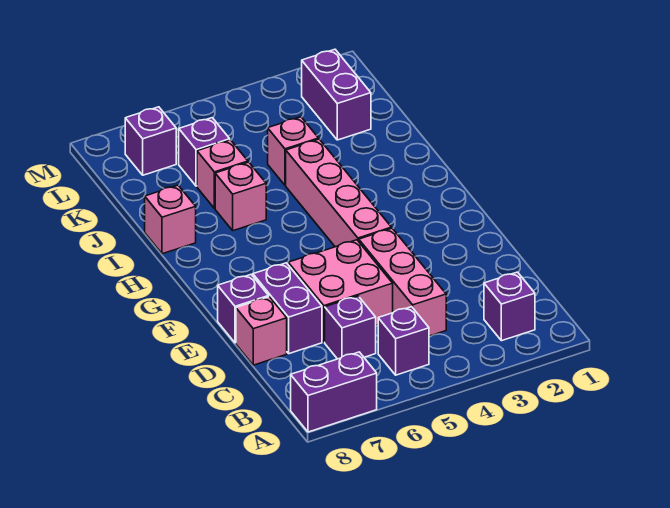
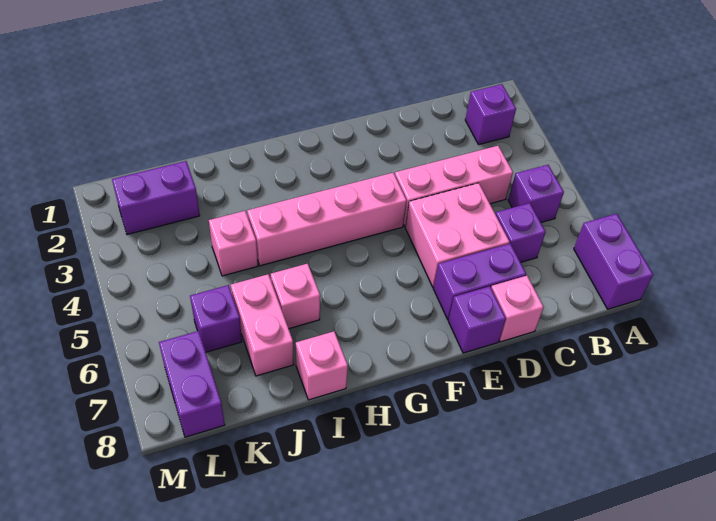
pink 1x1 brick [197,140,248,208] -> pink 1x2 brick [231,274,294,376]
purple 1x1 brick [125,107,176,175] -> purple 1x2 brick [159,331,225,437]

